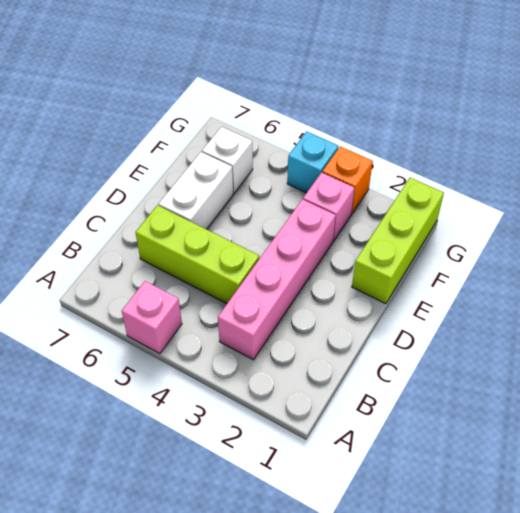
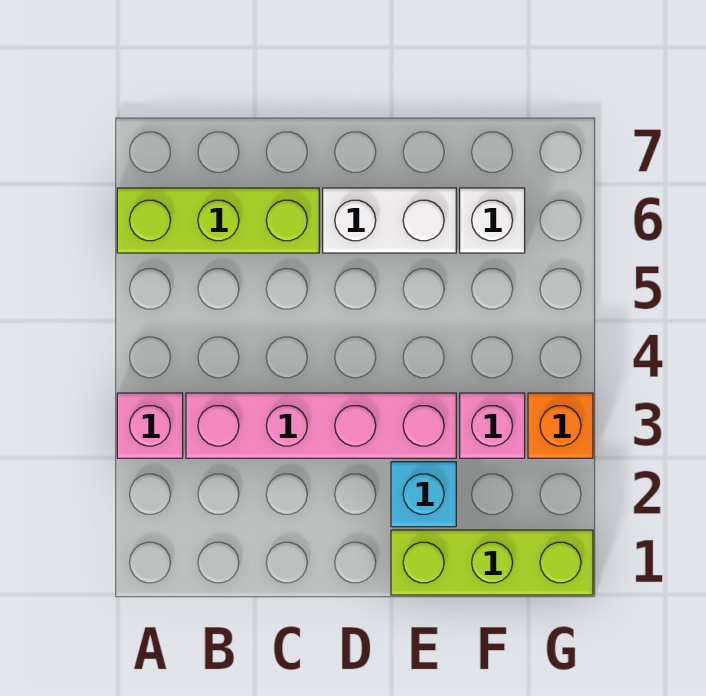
pink 1x1 brick [122,281,182,354] -> pink 1x1 brick moved to [117,393,183,458]
lime 1x3 brick [135,205,259,304] -> lime 1x3 brick turned to [117,188,319,253]
cyan 1x1 brick [287,131,338,193] -> cyan 1x1 brick moved to [391,462,456,527]

